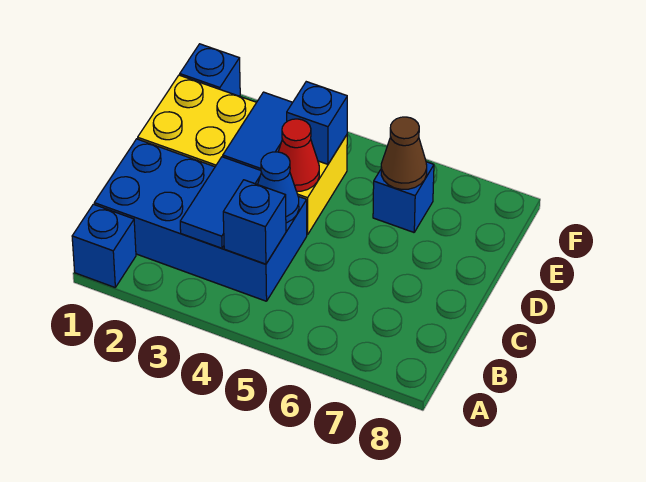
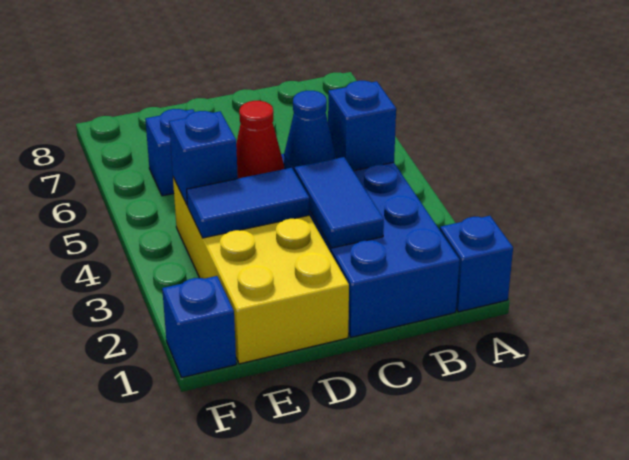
blue 1x2 tile [180,157,261,248] -> blue 1x2 tile turned to [294,157,384,248]
brown 1x1 cone [381,117,427,189] -> none

